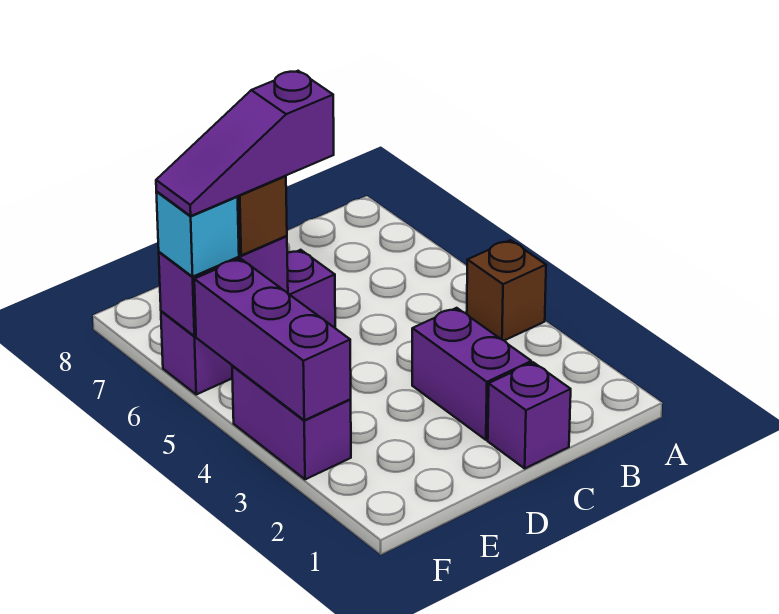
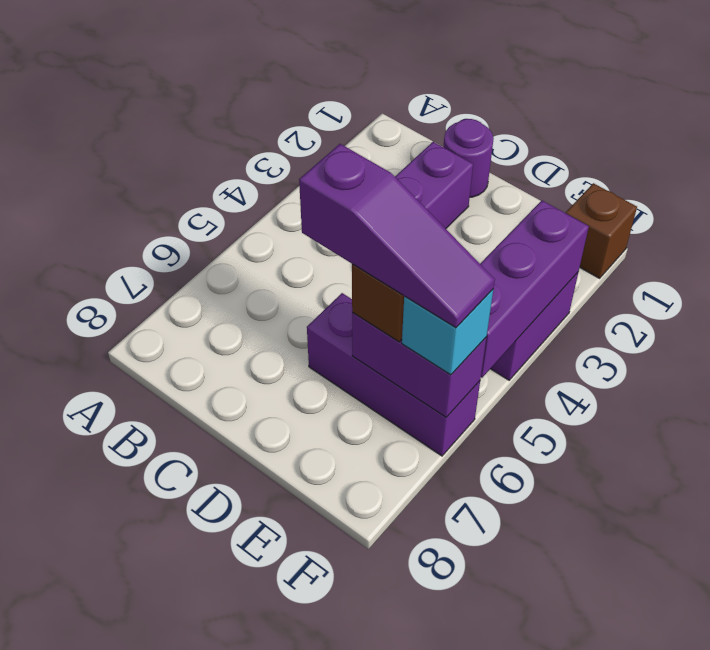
brown 1x1 brick [467,240,546,340] -> brown 1x1 brick moved to [566,183,637,278]
purple 1x1 brick [488,362,571,468] -> purple 1x1 round brick [444,119,494,197]

